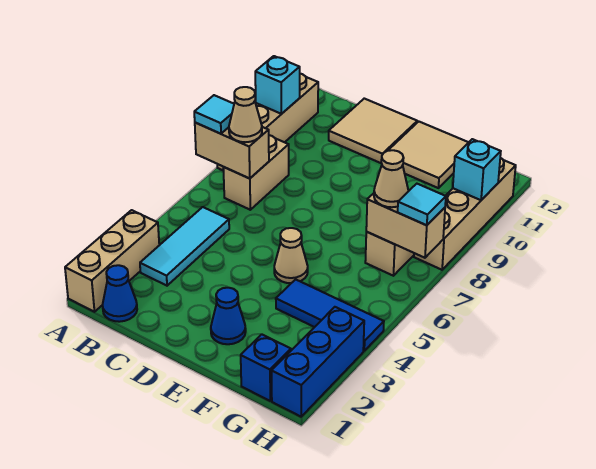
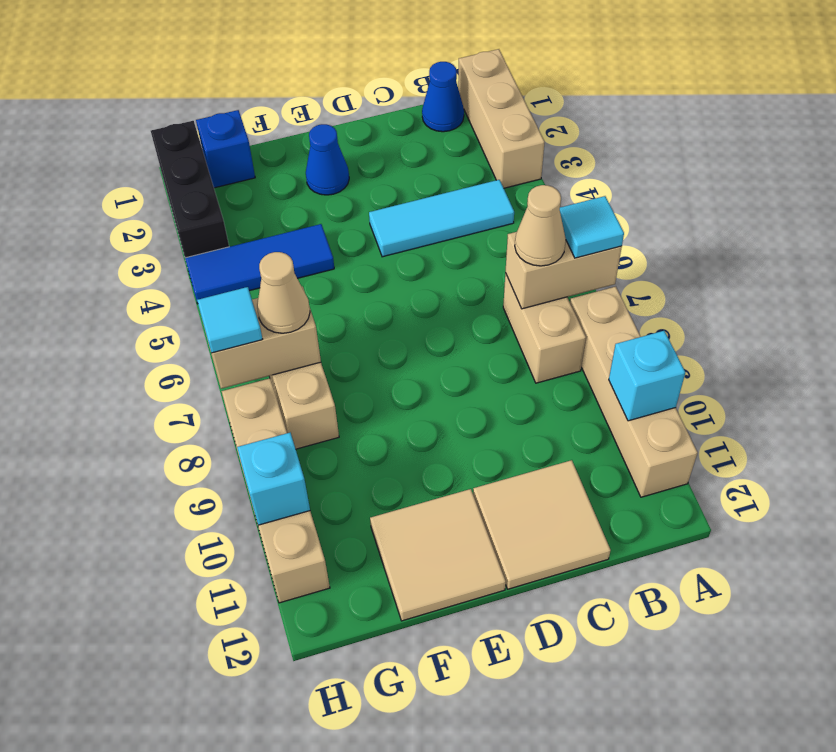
cyan 1x3 tile [140,207,229,286] -> cyan 1x3 tile turned to [369,180,514,257]
tan 1x1 cone [274,228,308,283] -> none
blue 1x3 brick [272,307,364,417] -> black 1x3 brick [151,121,229,258]

